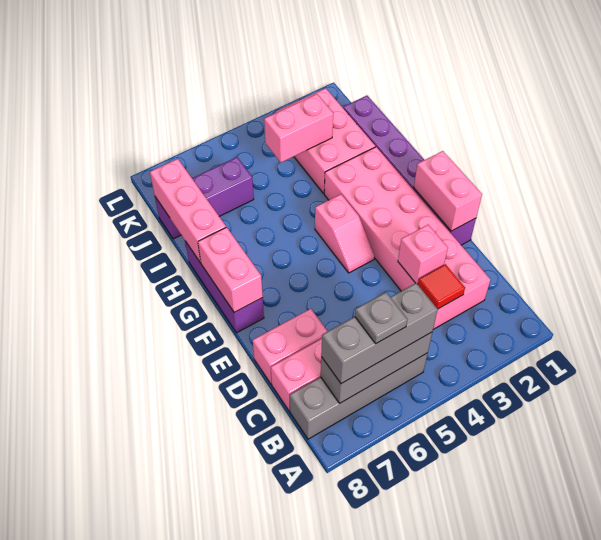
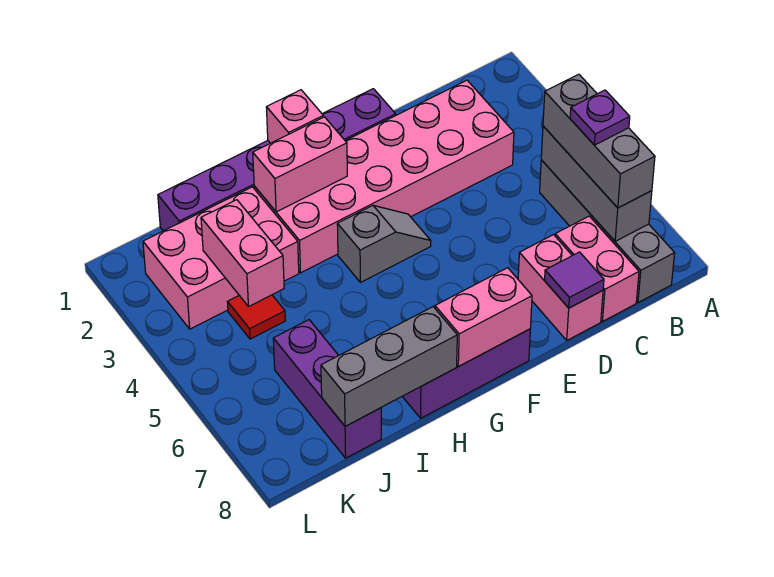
grey 1x1 plate [355,292,408,343] -> purple 1x1 plate [570,90,630,145]
red 1x1 tile [418,264,465,309] -> red 1x1 tile moved to [228,295,285,339]
pink 1x1 brick [398,225,448,284] -> pink 1x1 brick moved to [266,90,323,143]
none -> purple 1x1 tile [545,252,604,308]
pink 1x2 brick [414,151,482,231] -> pink 1x2 brick moved to [253,117,347,212]
pink 1x2 slope [315,194,375,273] -> grey 1x2 slope [337,206,431,282]
pink 1x3 brick [150,159,226,263] -> grey 1x3 brick [321,307,457,426]

